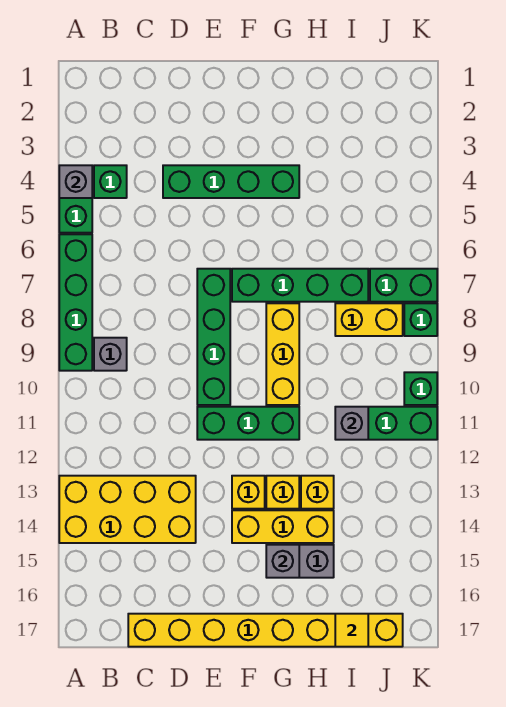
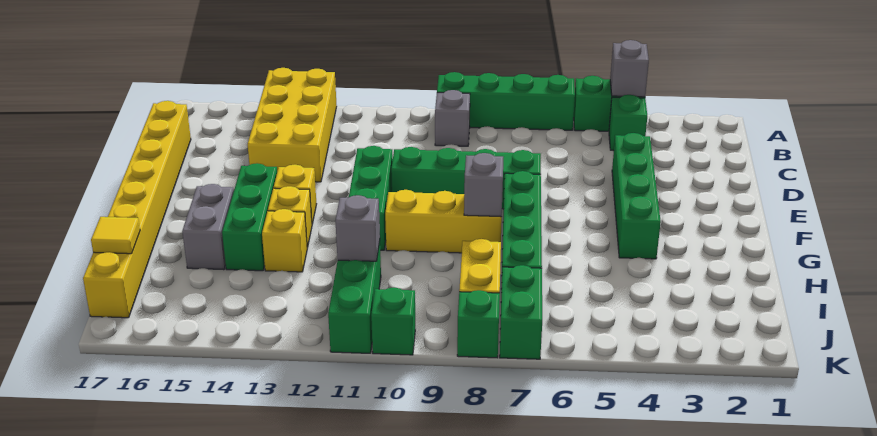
yellow 1x3 brick [232,510,334,543] -> green 1x3 brick [222,163,277,271]
grey 1x1 brick [266,545,299,578] -> grey 1x1 brick moved to [464,153,503,217]

